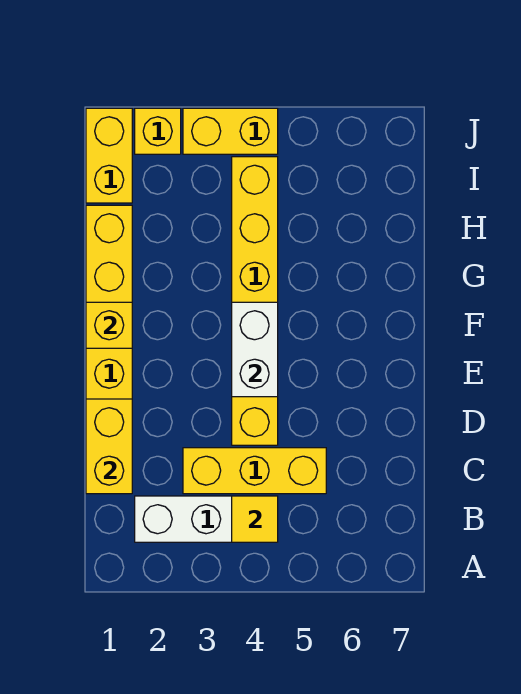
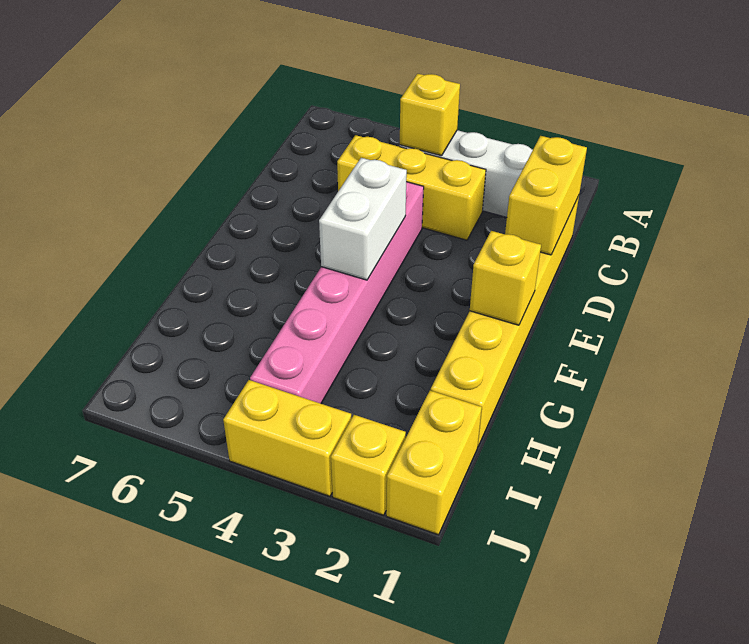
yellow 1x1 tile [232,496,278,542] -> yellow 1x1 brick [400,74,460,156]
yellow 1x6 brick [232,157,278,445] -> pink 1x6 brick [250,182,424,404]

